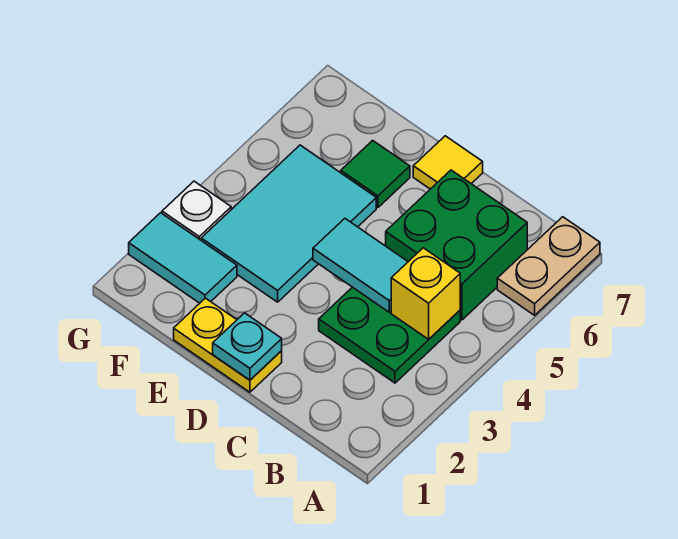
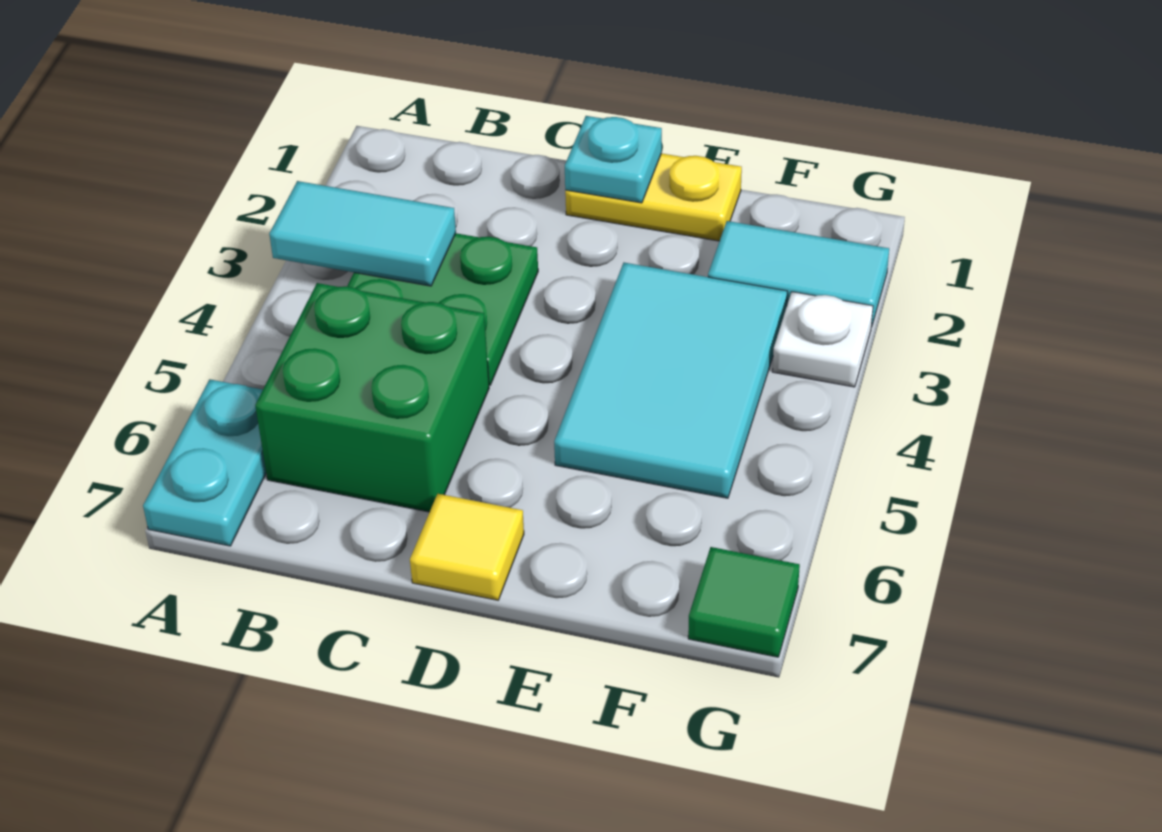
tan 1x2 plate [497,217,600,315] -> cyan 1x2 plate [143,379,266,546]
yellow 1x1 brick [391,248,460,339] -> none
cyan 1x2 tile [313,219,408,312] -> cyan 1x2 tile moved to [269,181,456,286]
green 1x1 tile [341,140,410,207] -> green 1x1 tile moved to [688,547,800,657]

